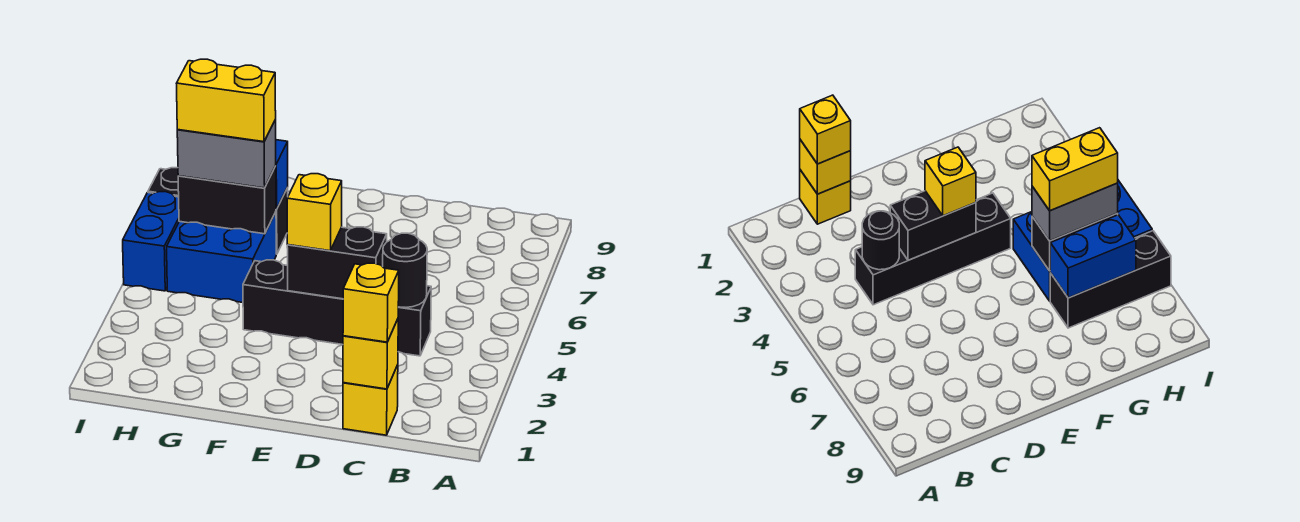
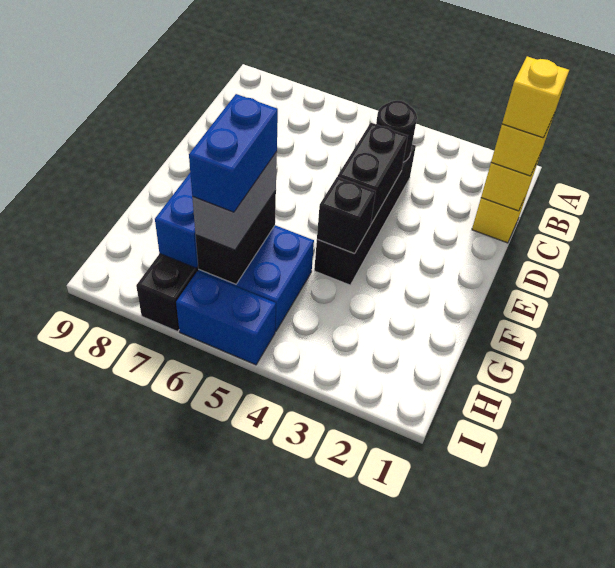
yellow 1x1 brick [287,174,342,251] -> yellow 1x1 brick moved to [502,56,569,138]
none -> black 1x1 brick [317,177,376,254]
yellow 1x2 brick [176,59,276,142] -> blue 1x2 brick [189,94,278,212]

